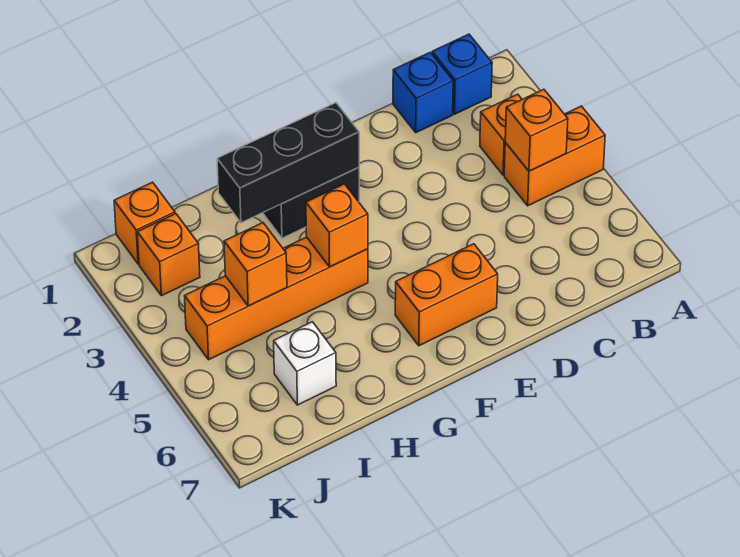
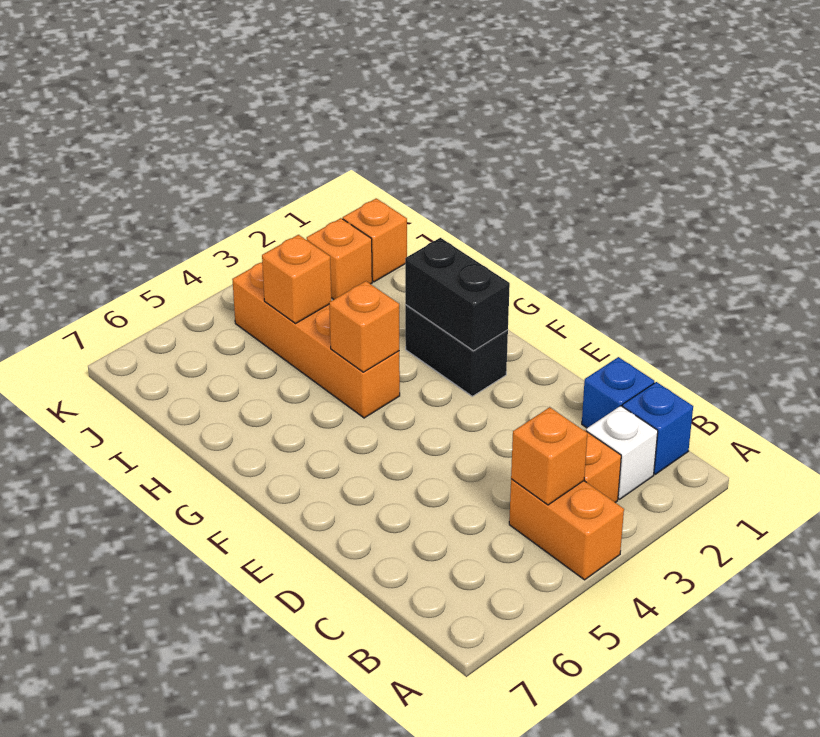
orange 1x2 brick [395,244,498,346] -> none
black 1x3 brick [217,103,359,223] -> black 1x2 brick [405,238,510,351]
white 1x1 brick [274,322,336,405] -> white 1x1 brick moved to [586,406,658,499]

